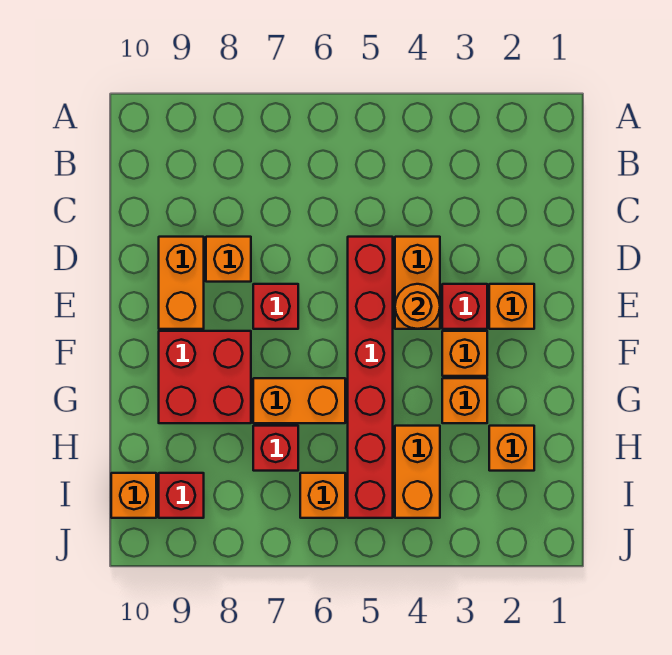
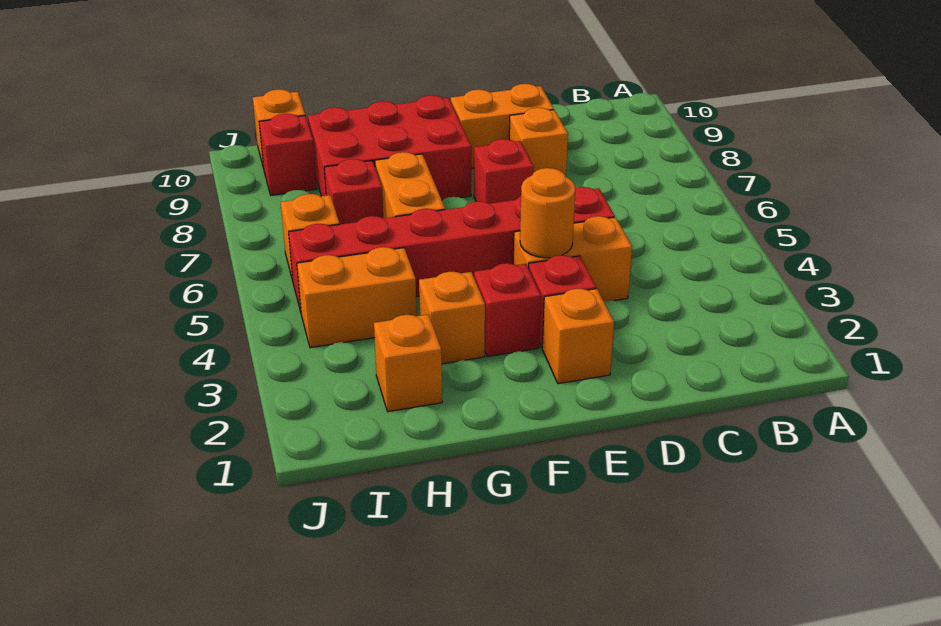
orange 1x1 brick [442,331,487,376] -> red 1x1 brick [474,263,541,357]
red 2x2 brick [159,331,251,423] -> red 2x3 brick [308,95,471,200]

